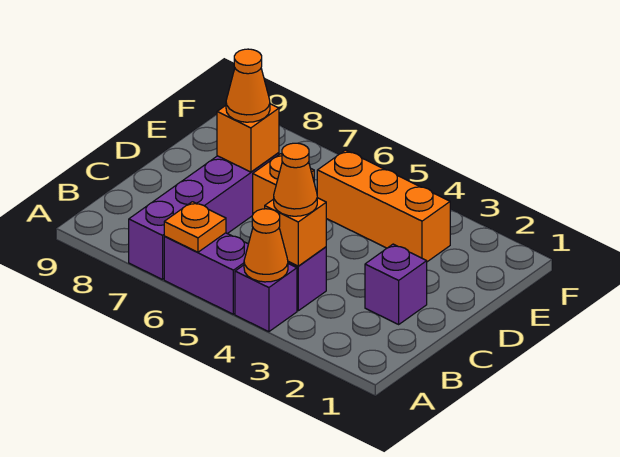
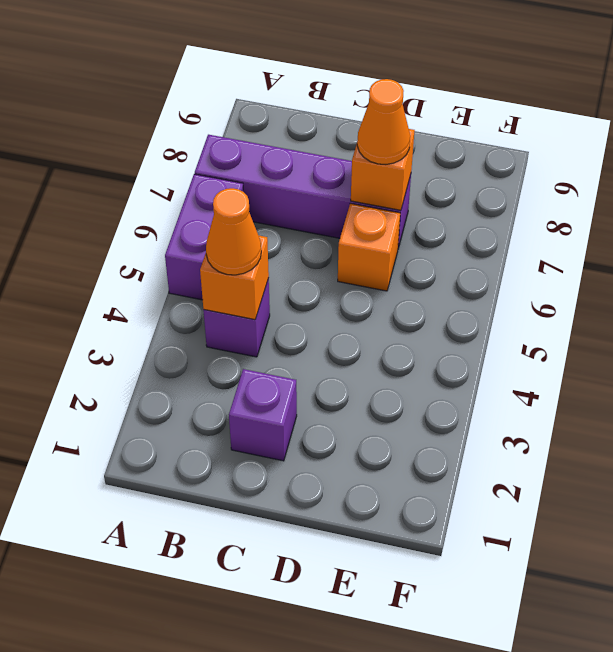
purple 1x1 brick [235,264,297,332] -> none
orange 1x1 cone [244,209,288,282] -> none
orange 1x1 plate [164,202,226,252] -> none
orange 1x3 brick [317,150,450,262] -> none

